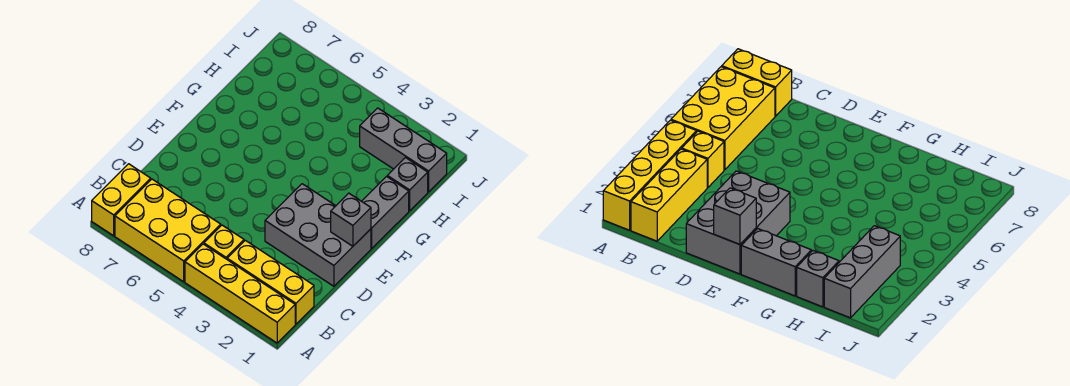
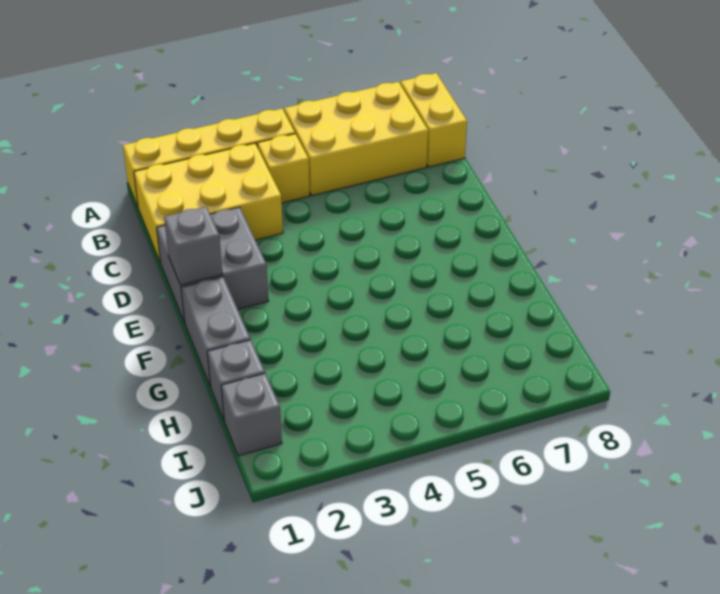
yellow 1x3 brick [227,240,314,324] -> yellow 2x3 brick [134,143,283,263]
grey 2x3 brick [265,184,371,286] -> grey 2x2 brick [157,207,268,323]
grey 1x3 brick [360,108,447,192] -> grey 1x1 brick [221,373,282,456]

